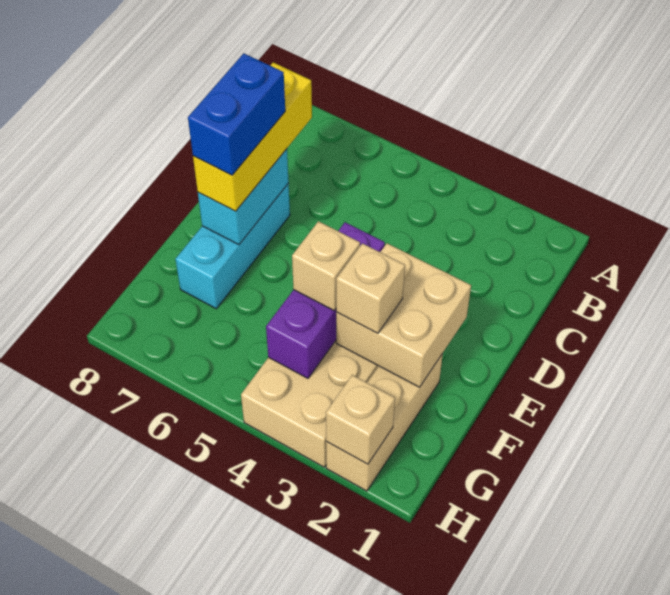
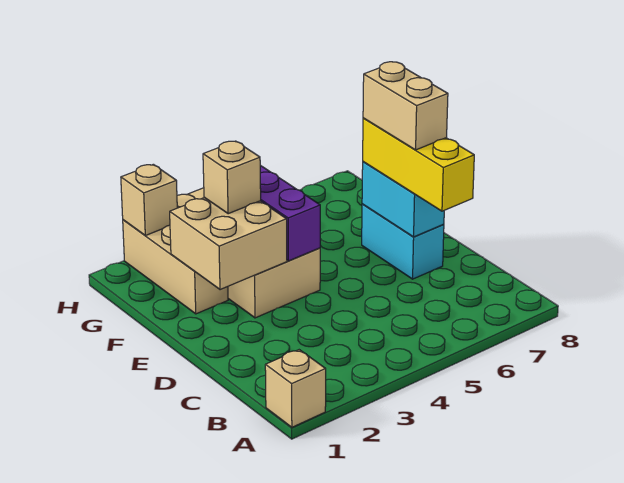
cyan 1x3 brick [175,183,290,309] -> cyan 1x2 brick [362,204,444,279]
blue 1x2 brick [188,53,285,175] -> tan 1x2 brick [363,62,448,150]
tan 1x1 brick [292,221,360,310] -> tan 1x1 brick moved to [265,350,326,427]

